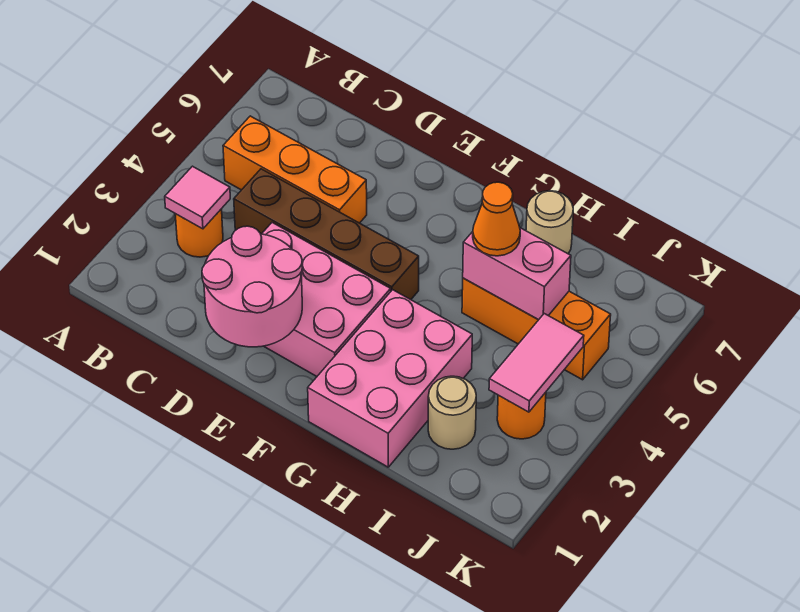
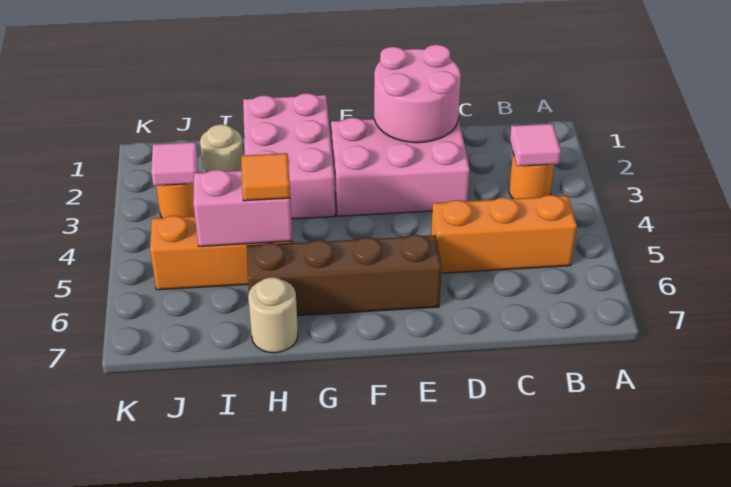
brown 1x4 brick [234,169,419,300] -> brown 1x4 brick moved to [247,235,442,316]
orange 1x1 cone [473,182,520,256] -> orange 1x1 tile [241,153,290,201]
pink 1x2 tile [489,314,584,412] -> pink 1x1 tile [151,142,198,186]

